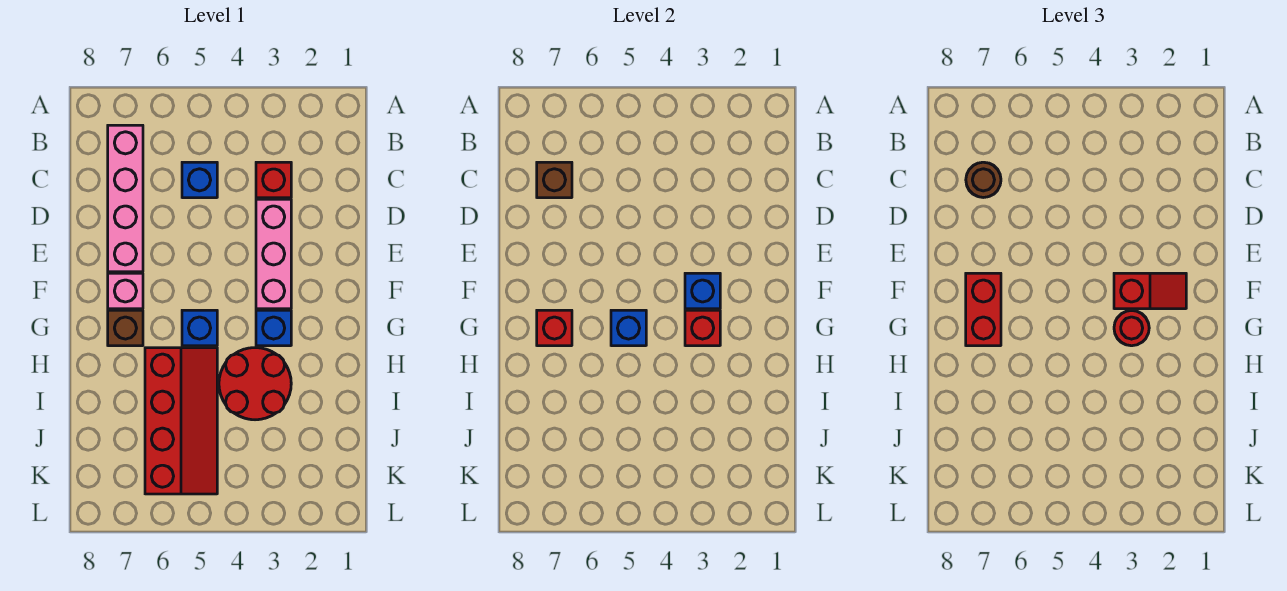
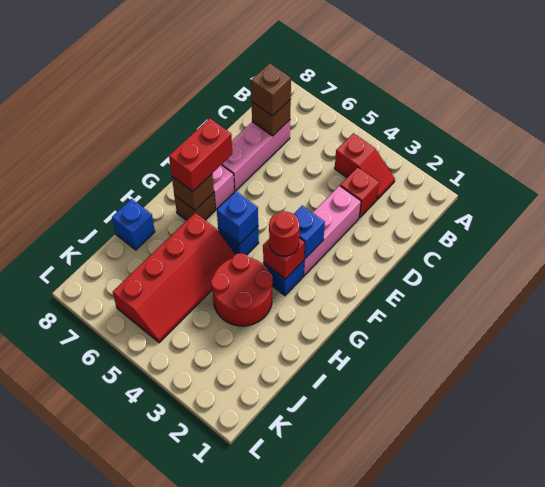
pink 1x4 brick [108,125,143,272] -> pink 1x3 brick [222,120,290,191]
blue 1x1 brick [182,162,217,198] -> blue 1x1 brick moved to [112,199,155,250]
brown 1x1 round brick [966,162,1001,198] -> brown 1x1 brick [251,63,291,116]
red 1x2 slope [1114,273,1186,309] -> red 1x2 slope moved to [335,133,395,199]
red 1x1 brick [537,310,572,346] -> brown 1x1 brick [172,174,214,210]

